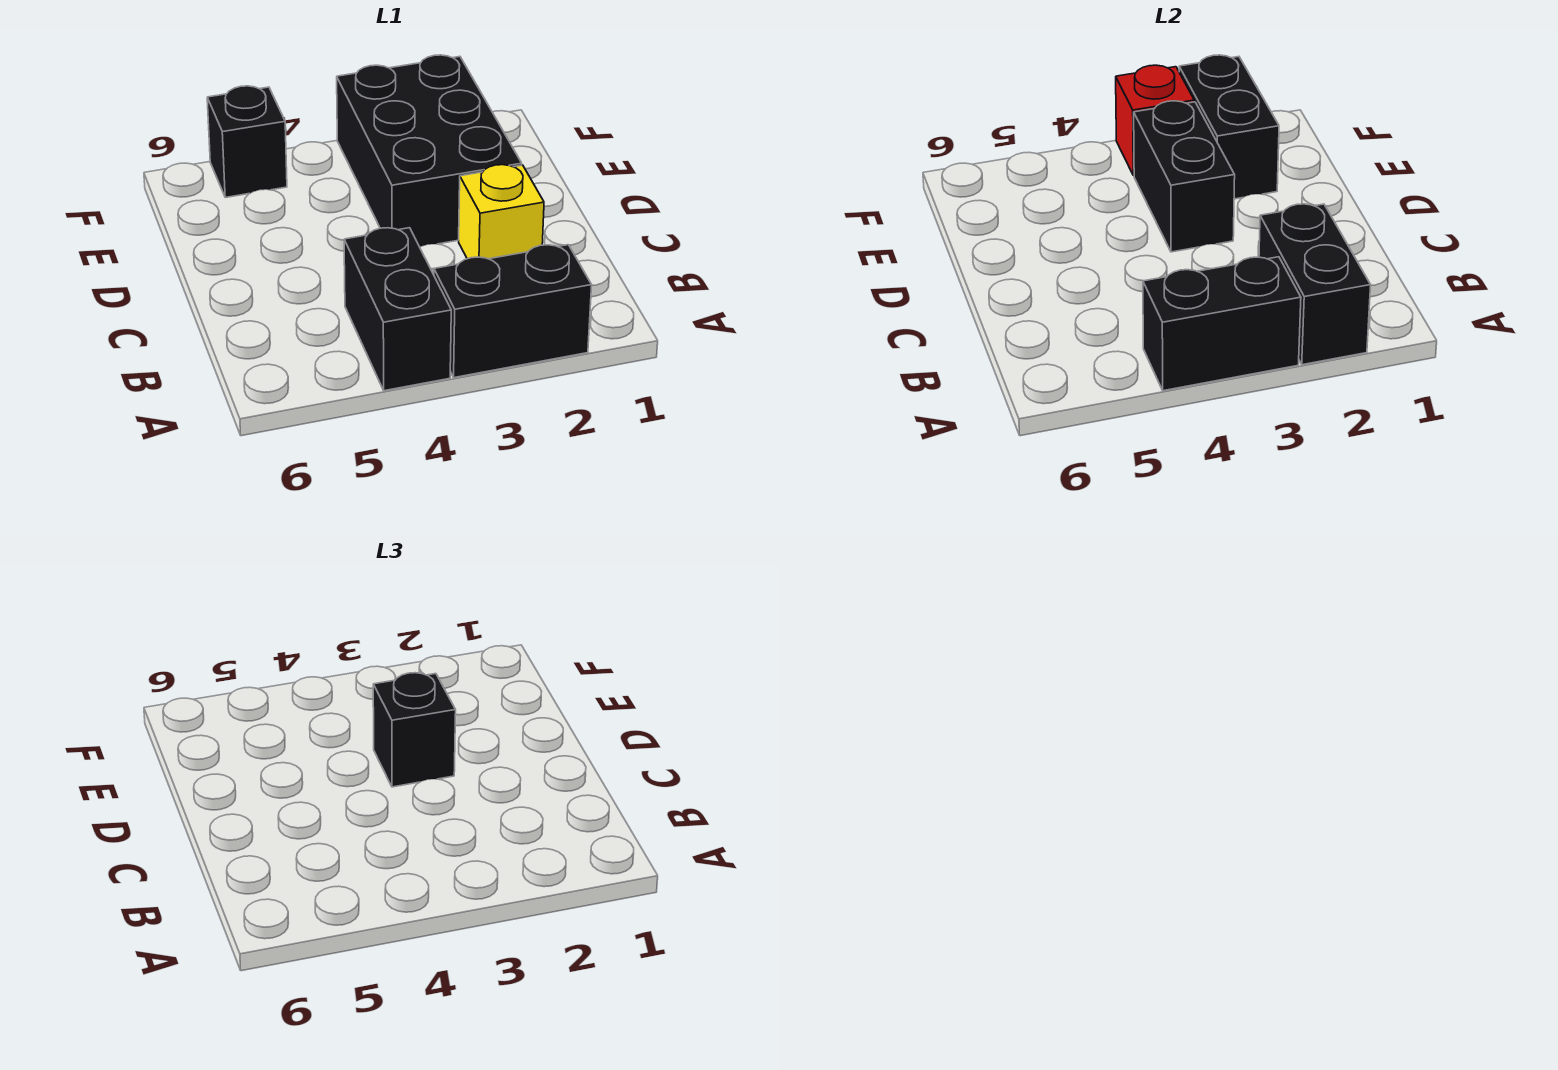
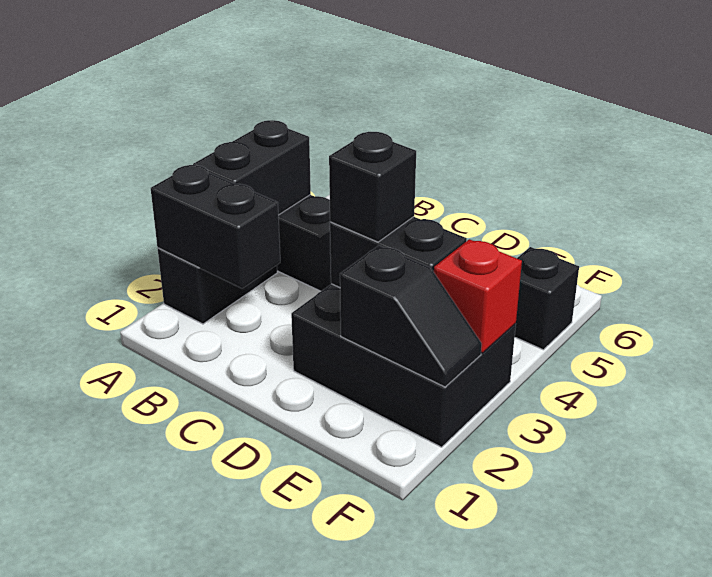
yellow 1x1 brick [459,165,544,259] -> none
black 1x2 brick [1179,55,1279,199] -> black 1x2 slope [340,246,482,387]

